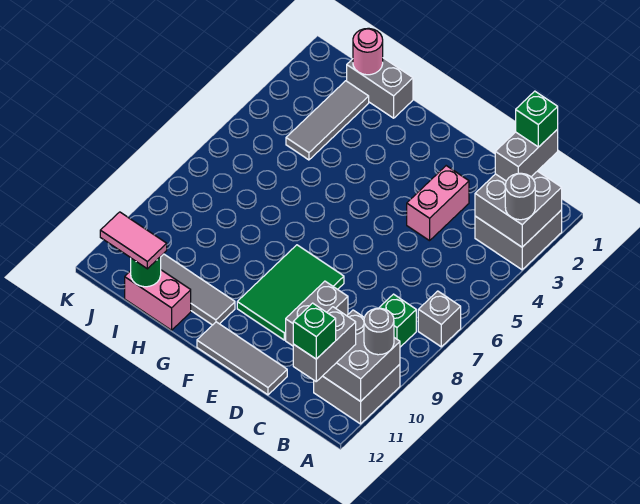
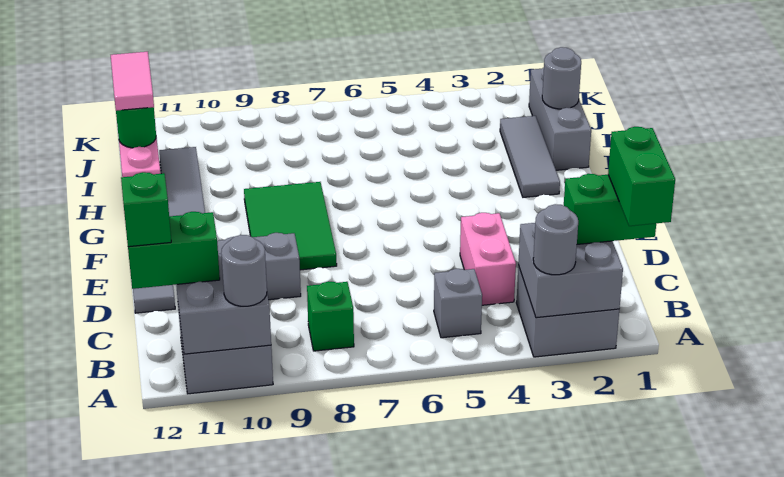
grey 1x1 brick [418,291,461,347] -> grey 1x1 brick moved to [434,269,482,338]
grey 1x2 brick [495,129,558,181] -> green 1x2 brick [564,174,656,244]
green 1x1 brick [516,91,558,147] -> green 1x2 brick [608,127,675,226]
grey 1x2 brick [293,307,356,381] -> green 1x2 brick [128,212,220,289]
pink 1x2 brick [407,166,469,241] -> pink 1x2 brick turned to [460,213,516,305]
green 2x3 tile [237,245,344,340] -> green 2x3 tile turned to [244,182,337,270]
grey 1x2 brick [347,58,413,118] -> grey 1x3 brick [529,67,591,170]
pink 1x1 round brick [353,28,383,75] -> grey 1x1 round brick [542,47,581,109]
grey 1x3 tile [286,81,369,160] -> grey 1x3 tile turned to [500,116,560,197]

